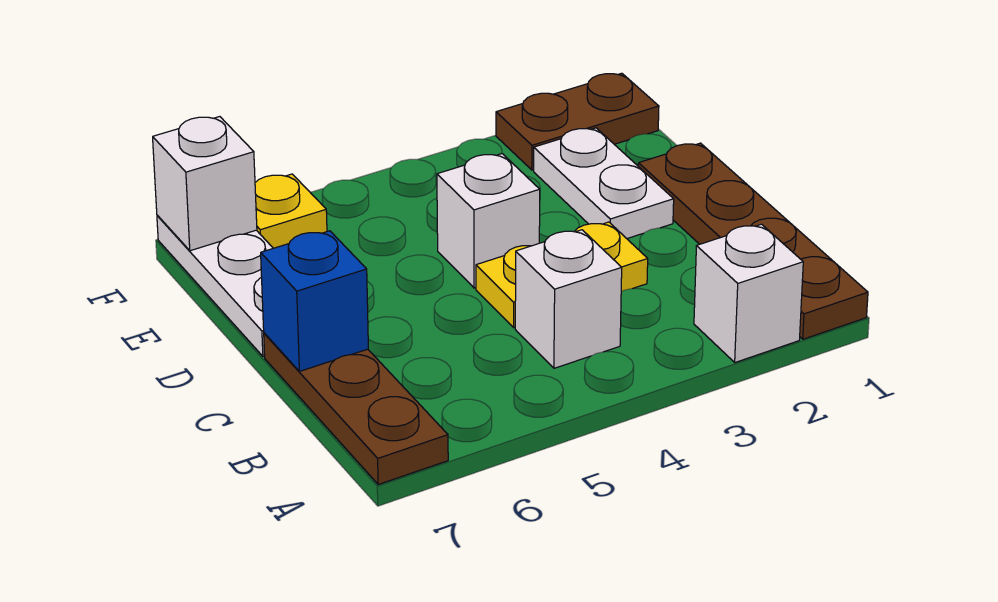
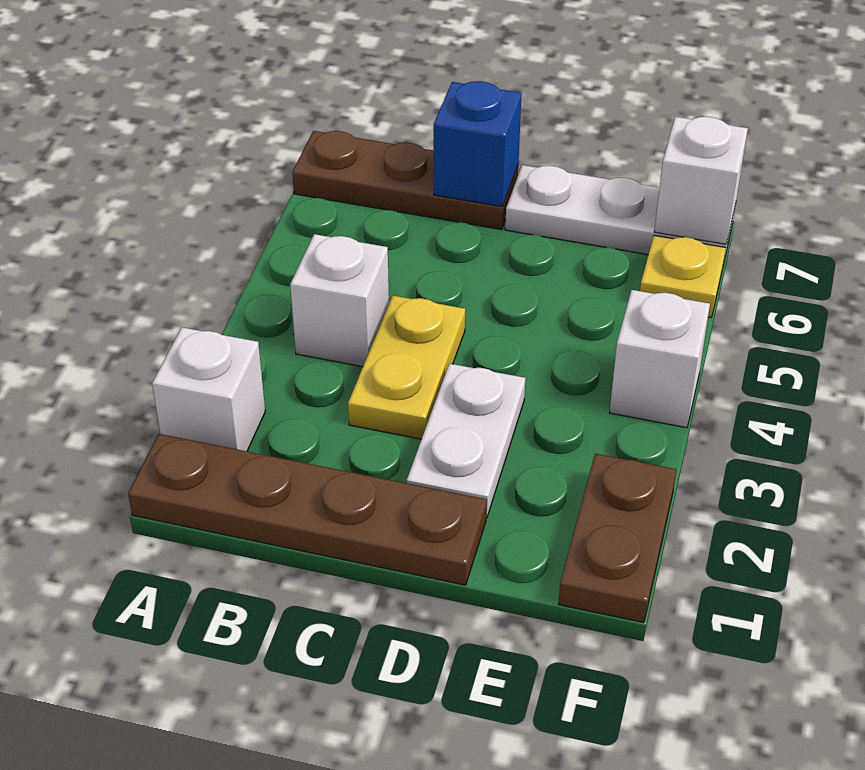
white 1x2 plate [534,128,674,239] -> white 1x2 plate turned to [407,364,526,518]
white 1x1 brick [437,154,540,288] -> white 1x1 brick moved to [610,290,710,428]

